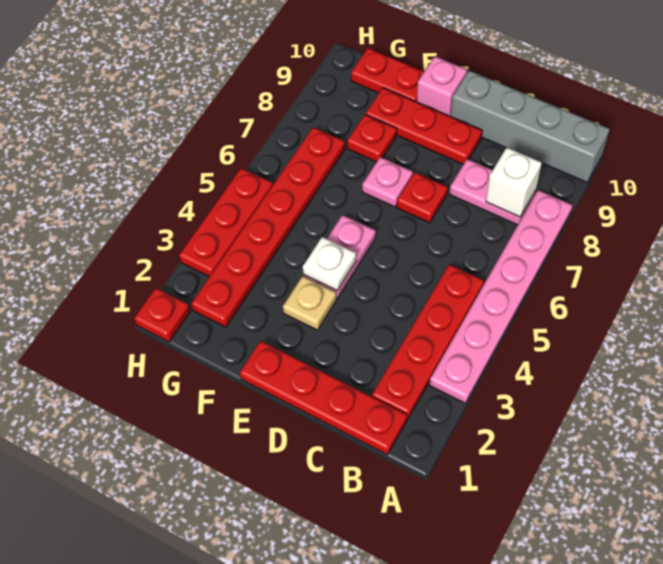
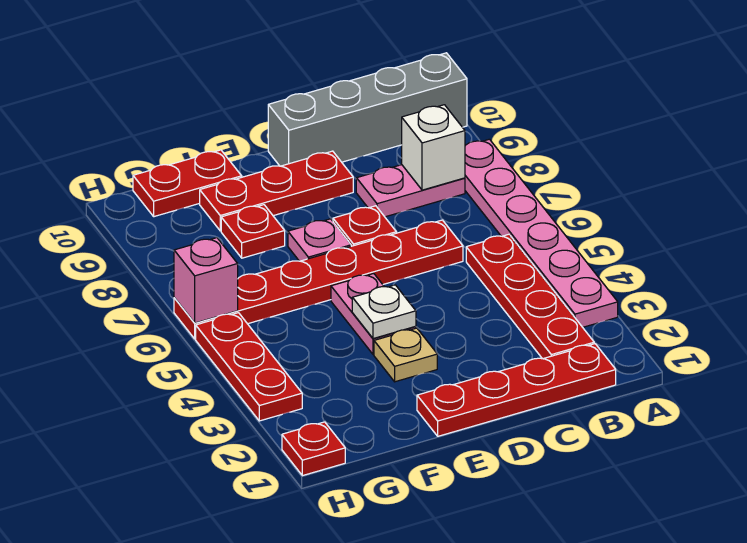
pink 1x1 brick [417,56,467,116] -> pink 1x1 brick moved to [174,238,238,323]
red 1x6 plate [191,127,345,327] -> red 1x6 plate turned to [174,220,463,339]

